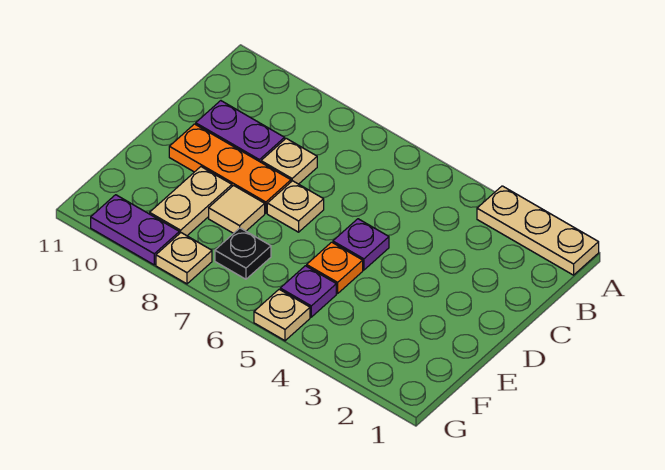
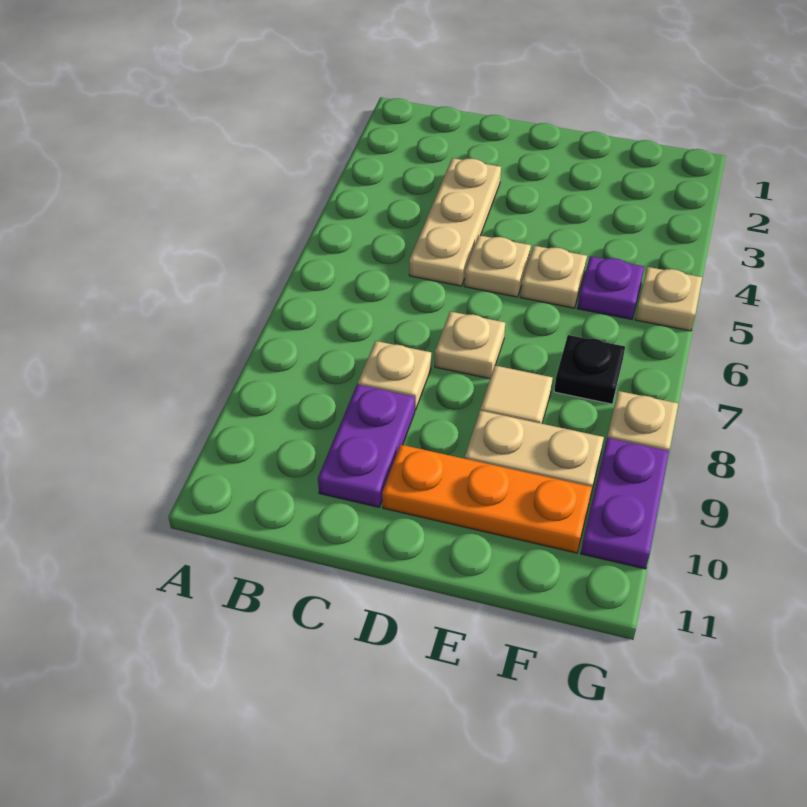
tan 1x3 plate [477,186,599,275] -> tan 1x3 plate moved to [409,158,501,286]
purple 1x1 plate [333,219,389,270] -> tan 1x1 plate [464,235,531,297]
orange 1x3 plate [169,124,291,213] -> orange 1x3 plate turned to [382,445,592,553]
orange 1x1 plate [307,242,363,294] -> tan 1x1 plate [521,246,587,308]

